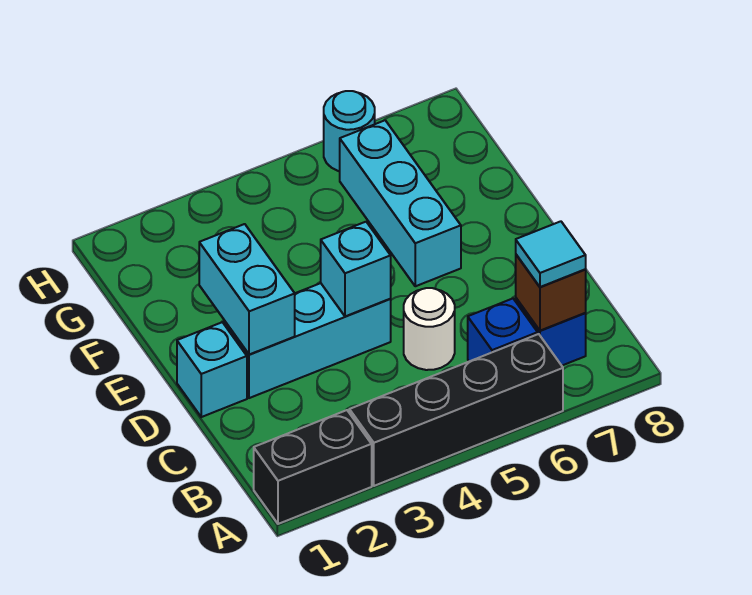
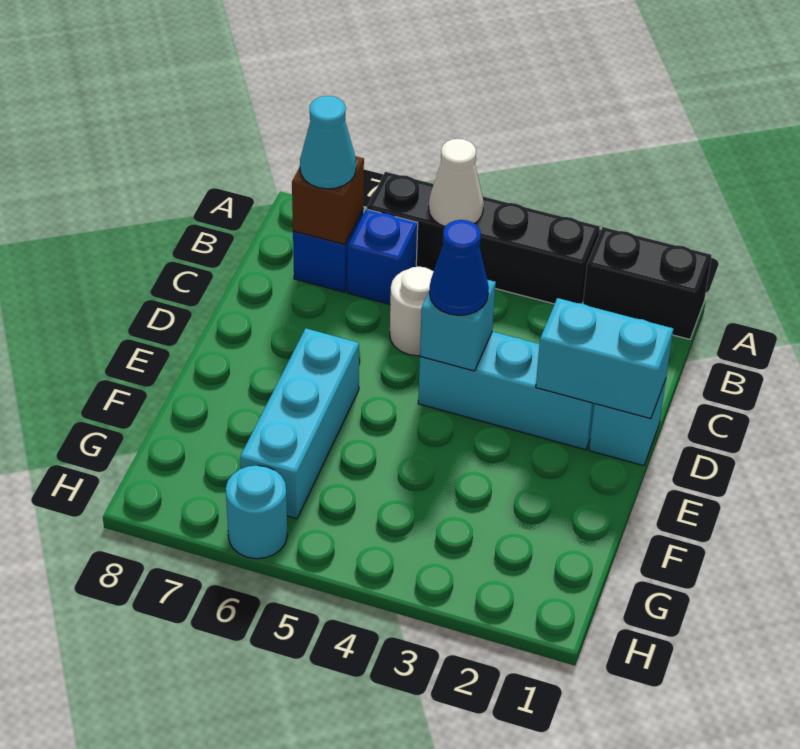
none -> white 1x1 cone [429,139,484,226]
cyan 1x1 tile [516,221,586,287] -> cyan 1x1 cone [300,96,356,189]
cyan 1x2 brick [199,224,295,355] -> cyan 1x2 brick turned to [536,298,673,419]
none -> blue 1x1 cone [430,220,489,315]

